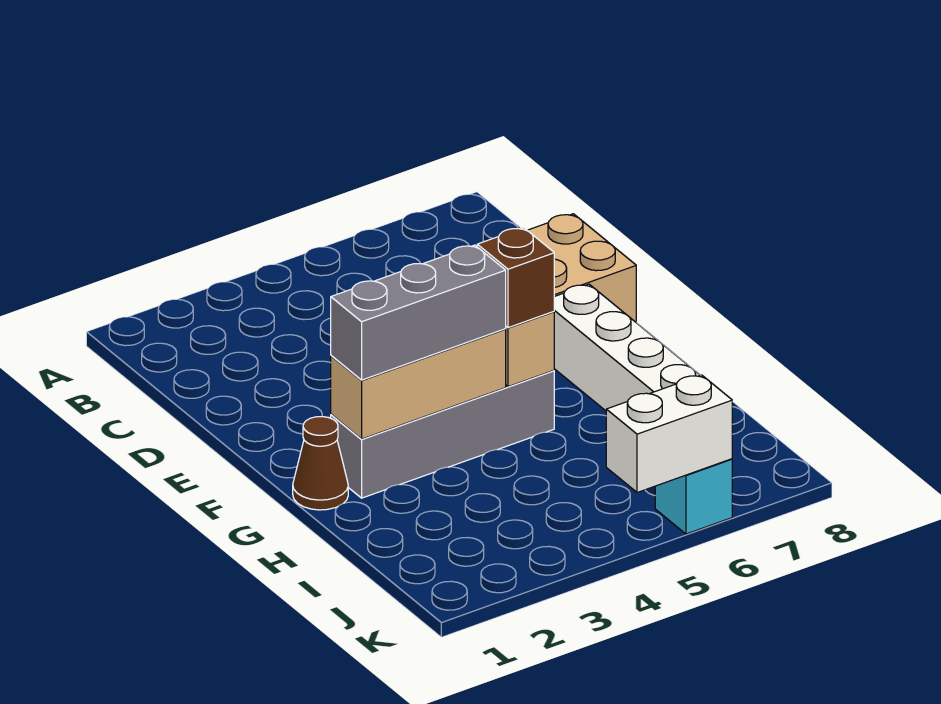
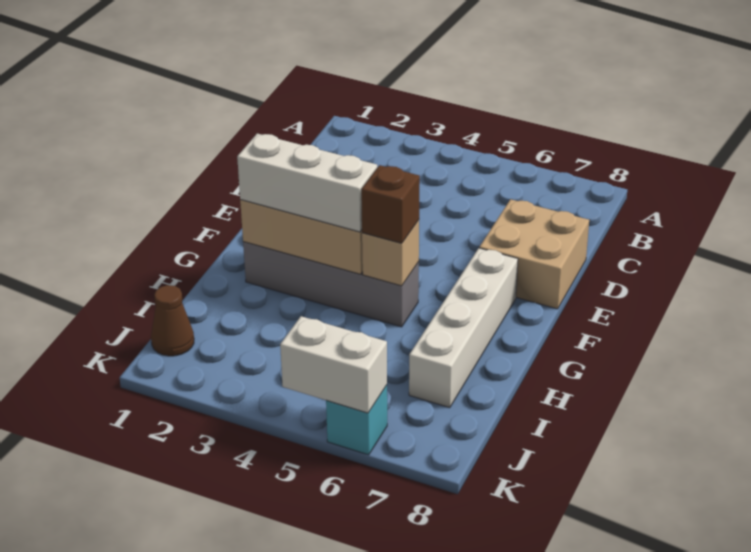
brown 1x1 cone [293,417,348,510] -> brown 1x1 cone moved to [151,285,194,356]
grey 1x3 brick [331,245,506,380] -> white 1x3 brick [237,134,377,232]

